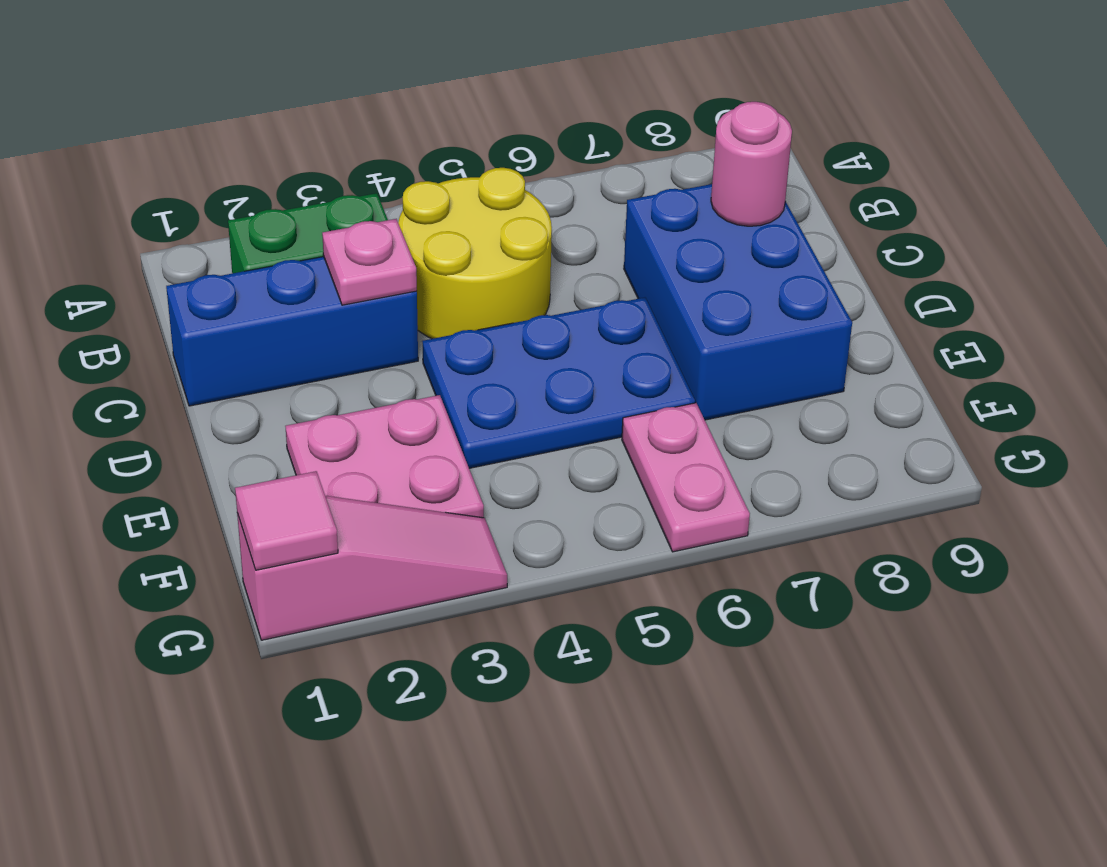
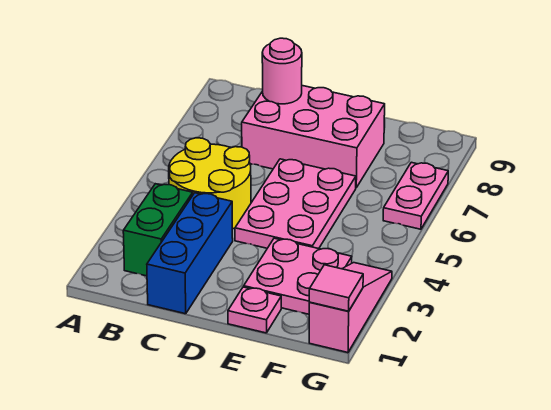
pink 1x1 plate [322,219,417,305] -> pink 1x1 plate moved to [228,287,281,333]
blue 2x3 brick [624,184,852,420] -> pink 2x3 brick [242,86,385,188]
blue 2x3 plate [422,298,695,468] -> pink 2x3 plate [235,159,356,249]
pink 1x2 plate [622,403,750,552] -> pink 1x2 plate turned to [383,162,448,229]

